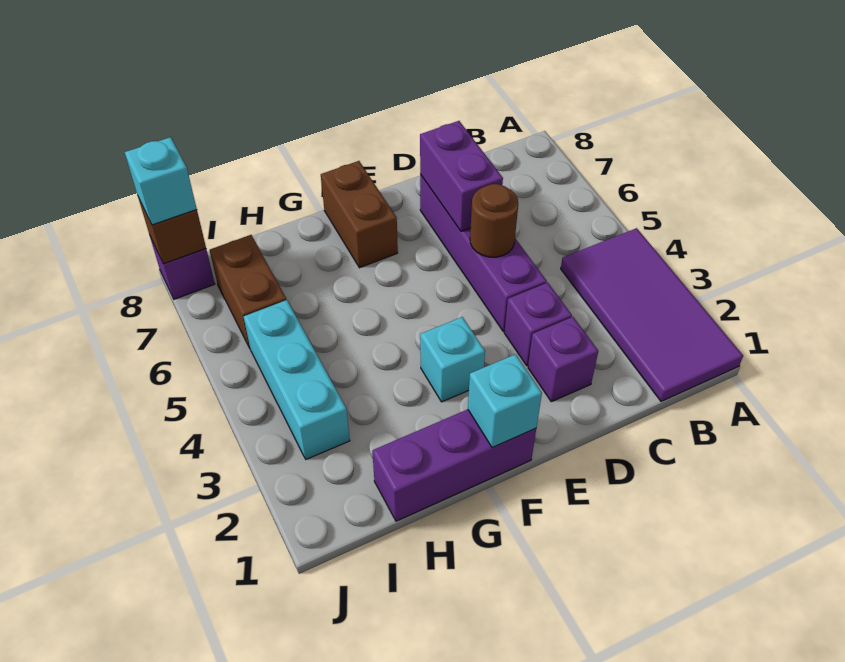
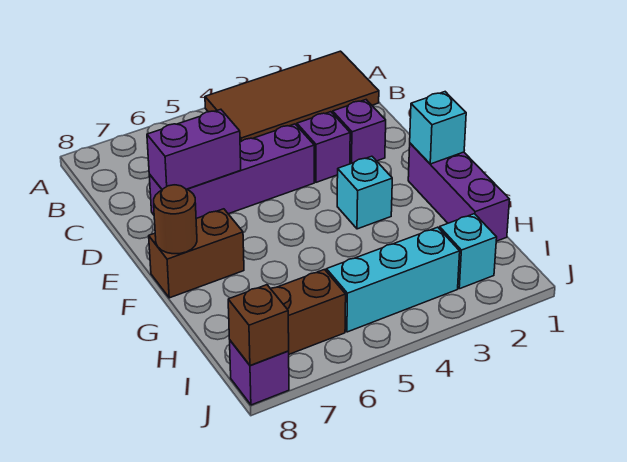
purple 2x4 tile [561,228,743,401] -> brown 2x4 tile [205,51,379,142]
brown 1x1 round brick [470,184,518,257] -> brown 1x1 round brick moved to [154,185,197,254]
cyan 1x1 brick [125,137,197,225] -> cyan 1x1 brick moved to [439,214,497,289]

